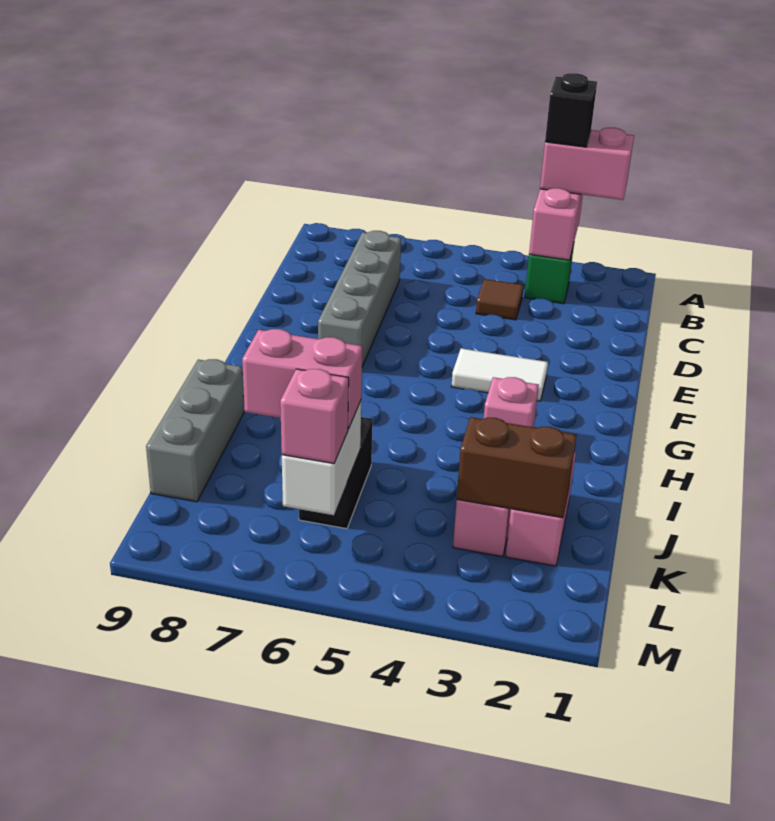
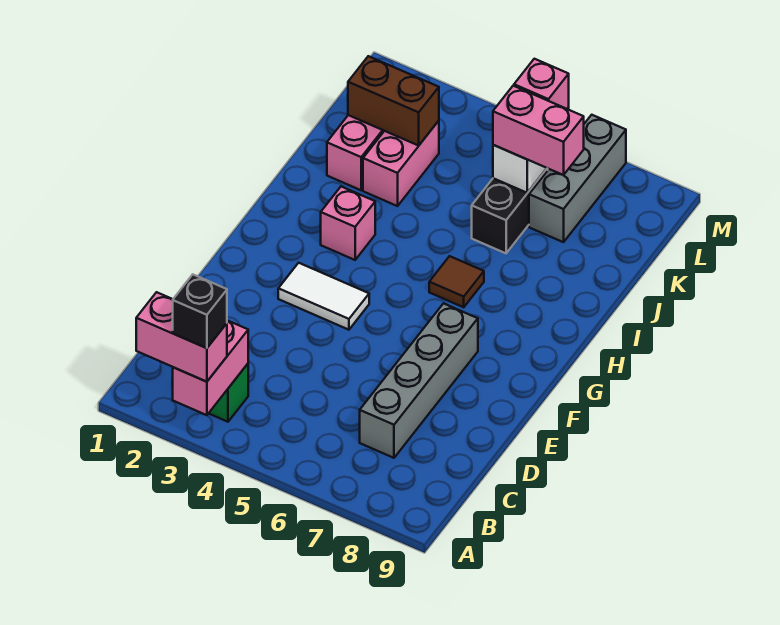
brown 1x1 tile [476,279,524,320] -> brown 1x1 tile moved to [429,256,484,307]
grey 1x3 brick [146,359,244,502] -> grey 1x3 brick moved to [529,115,626,242]

